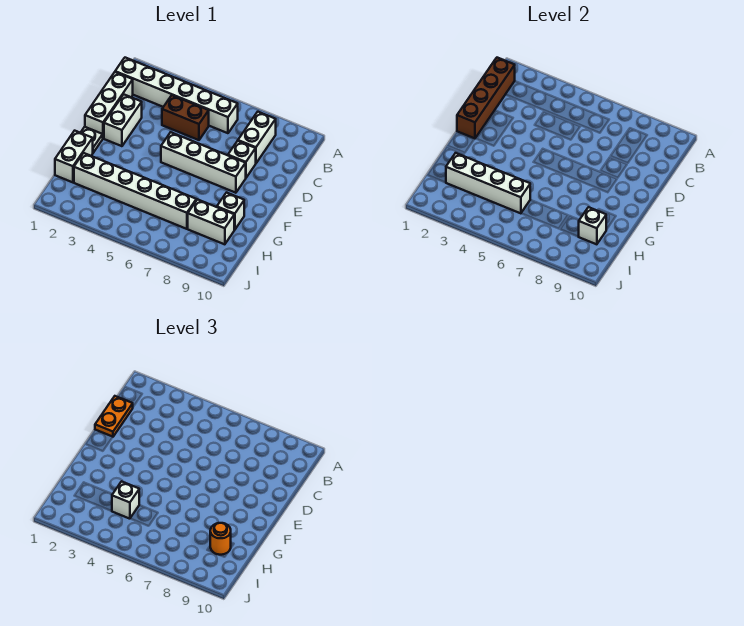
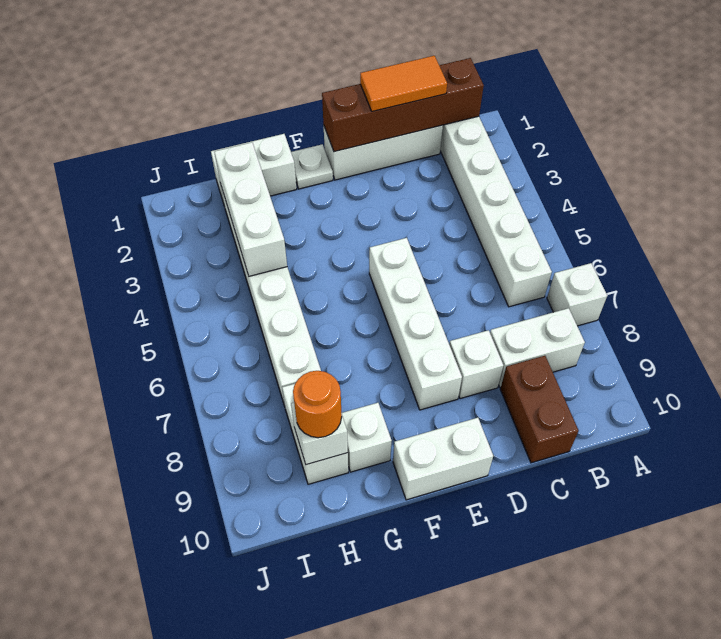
orange 1x2 plate [95,396,133,437] -> orange 1x2 tile [360,56,447,111]
brown 1x2 brick [162,95,209,140] -> brown 1x2 brick moved to [500,356,579,463]
white 1x2 brick [104,95,142,146] -> white 1x2 brick moved to [393,418,493,500]
white 1x4 brick [446,153,530,213] -> white 1x3 brick [214,142,287,276]
white 1x1 brick [112,481,139,519] -> white 1x1 brick moved to [547,263,607,326]

